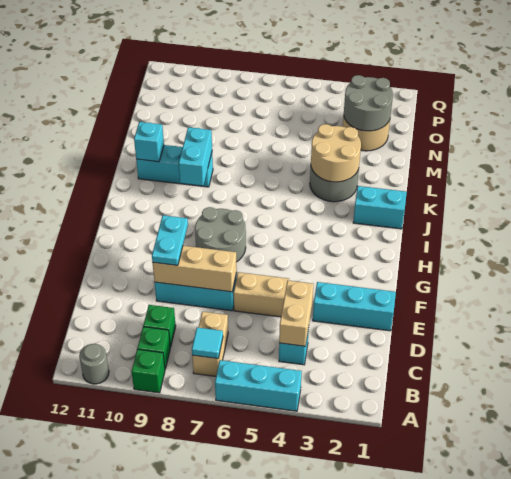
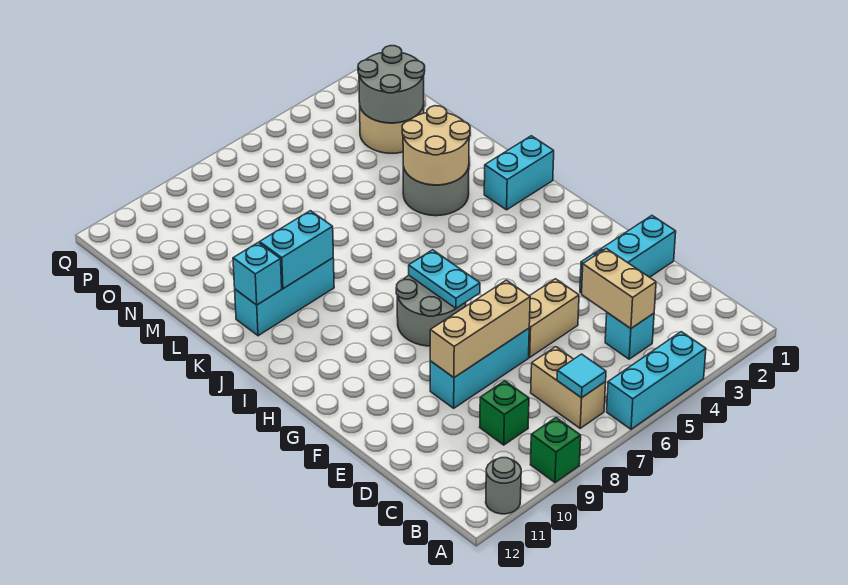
green 1x1 brick [138,327,170,369] -> none
cyan 1x2 plate [152,215,188,265] -> cyan 1x2 plate moved to [409,250,480,308]
cyan 1x2 brick [179,127,212,186] -> cyan 1x2 brick turned to [260,211,333,289]

